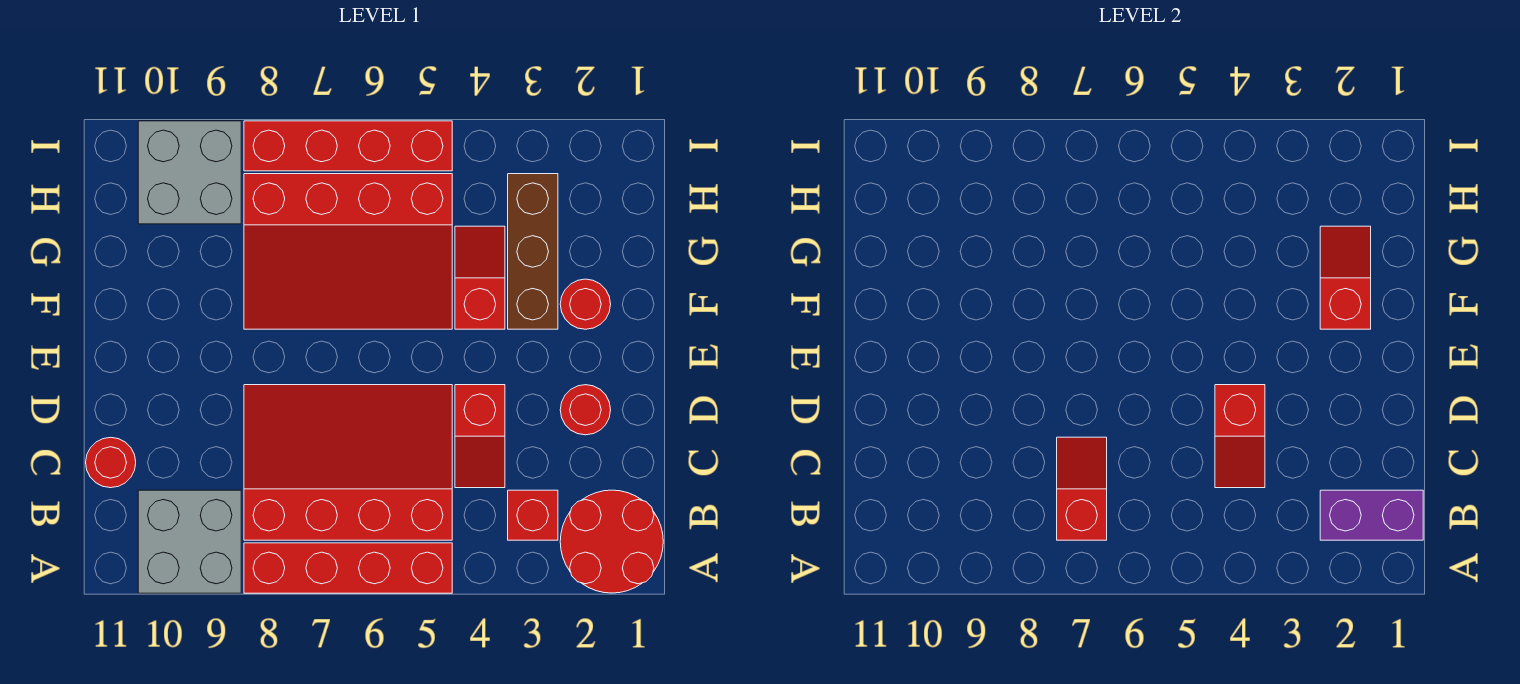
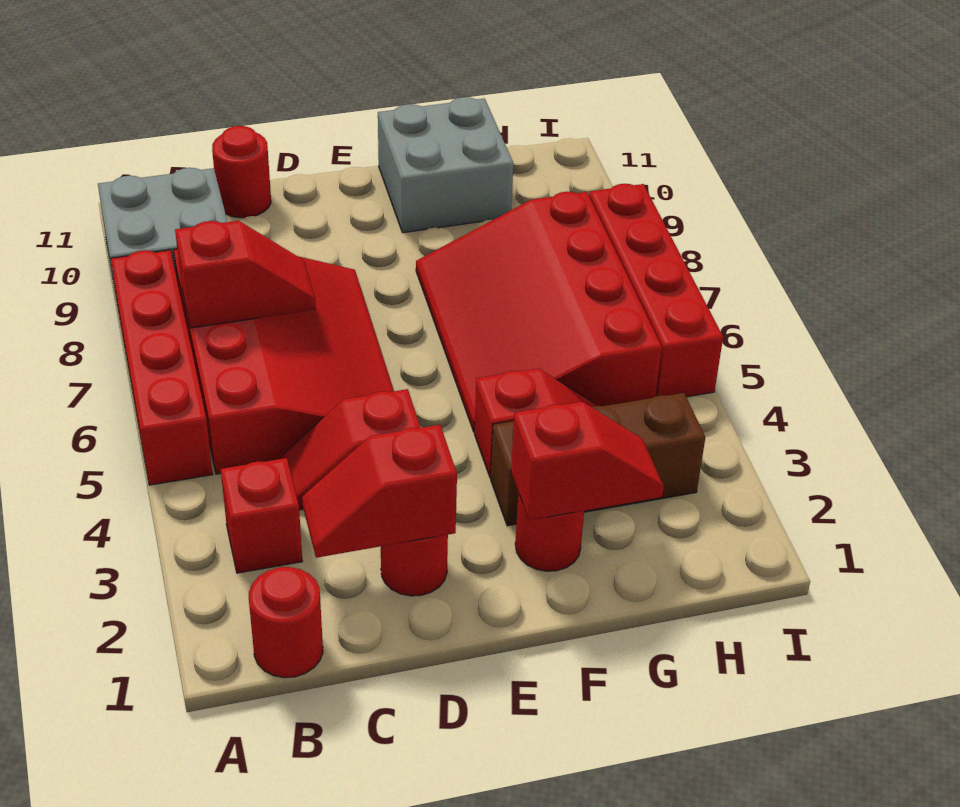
red 2x2 round brick [560,490,663,593] -> red 1x1 round brick [249,567,323,678]
purple 1x2 brick [1320,490,1423,540] -> none
red 1x2 slope [1215,385,1265,488] -> red 1x2 slope moved to [302,425,457,558]
grey 2x2 brick [138,121,241,224] -> grey 2x2 brick moved to [378,97,513,233]

